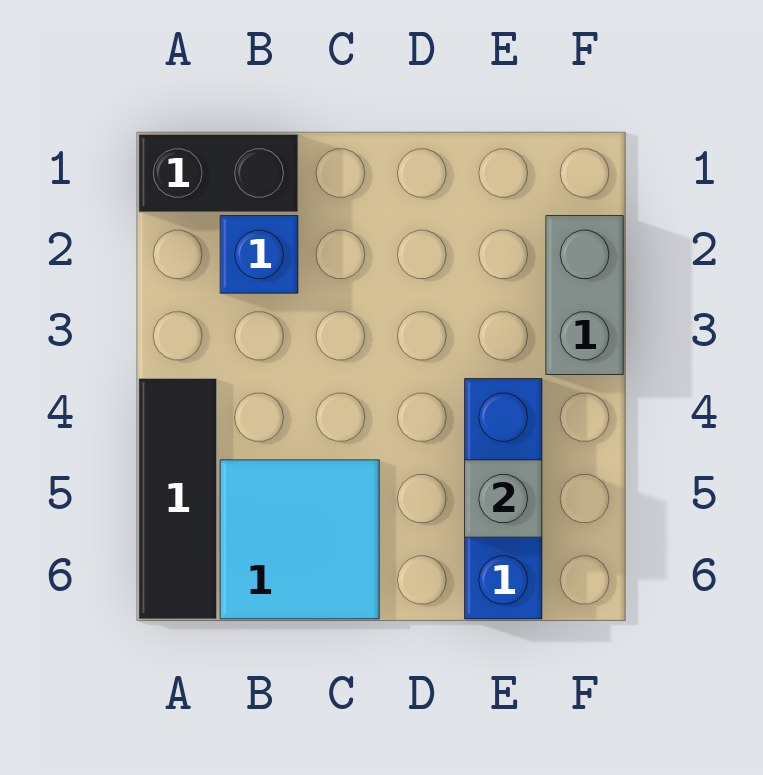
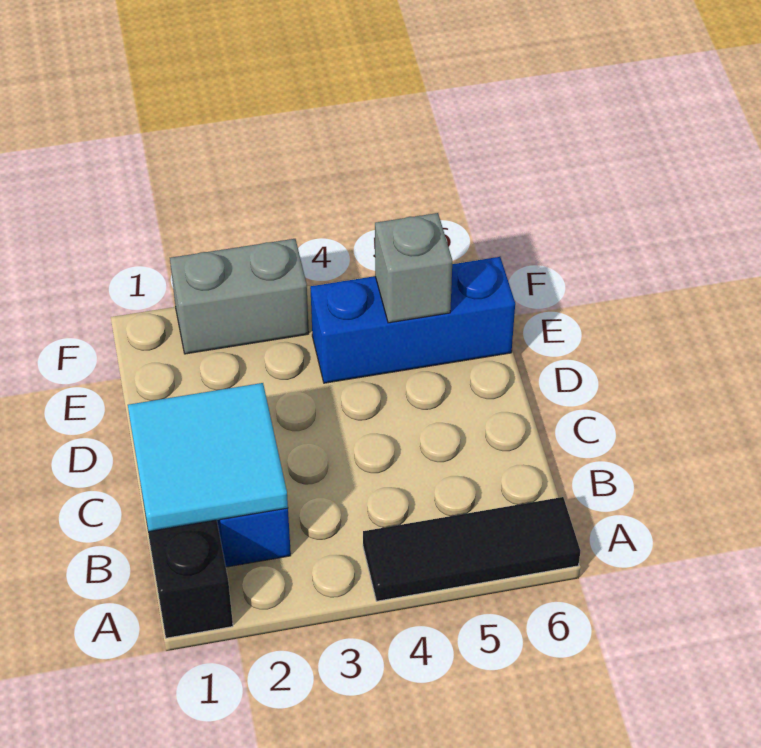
cyan 2x2 tile [220,460,379,619] -> cyan 2x2 tile moved to [128,383,288,532]

